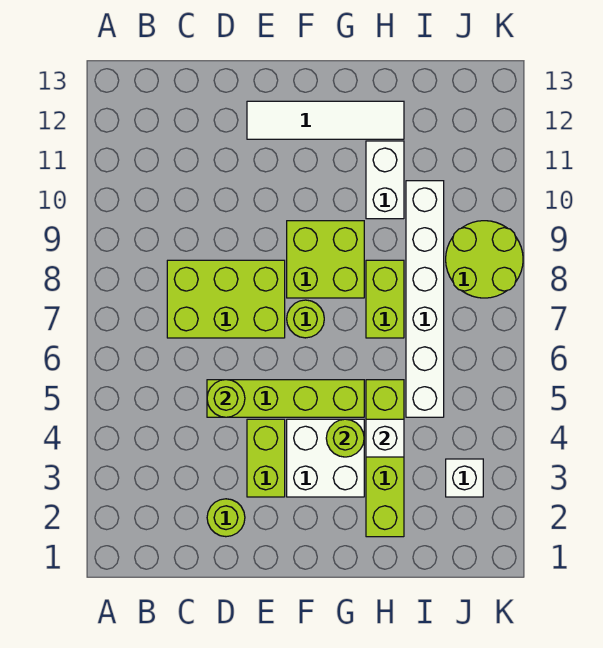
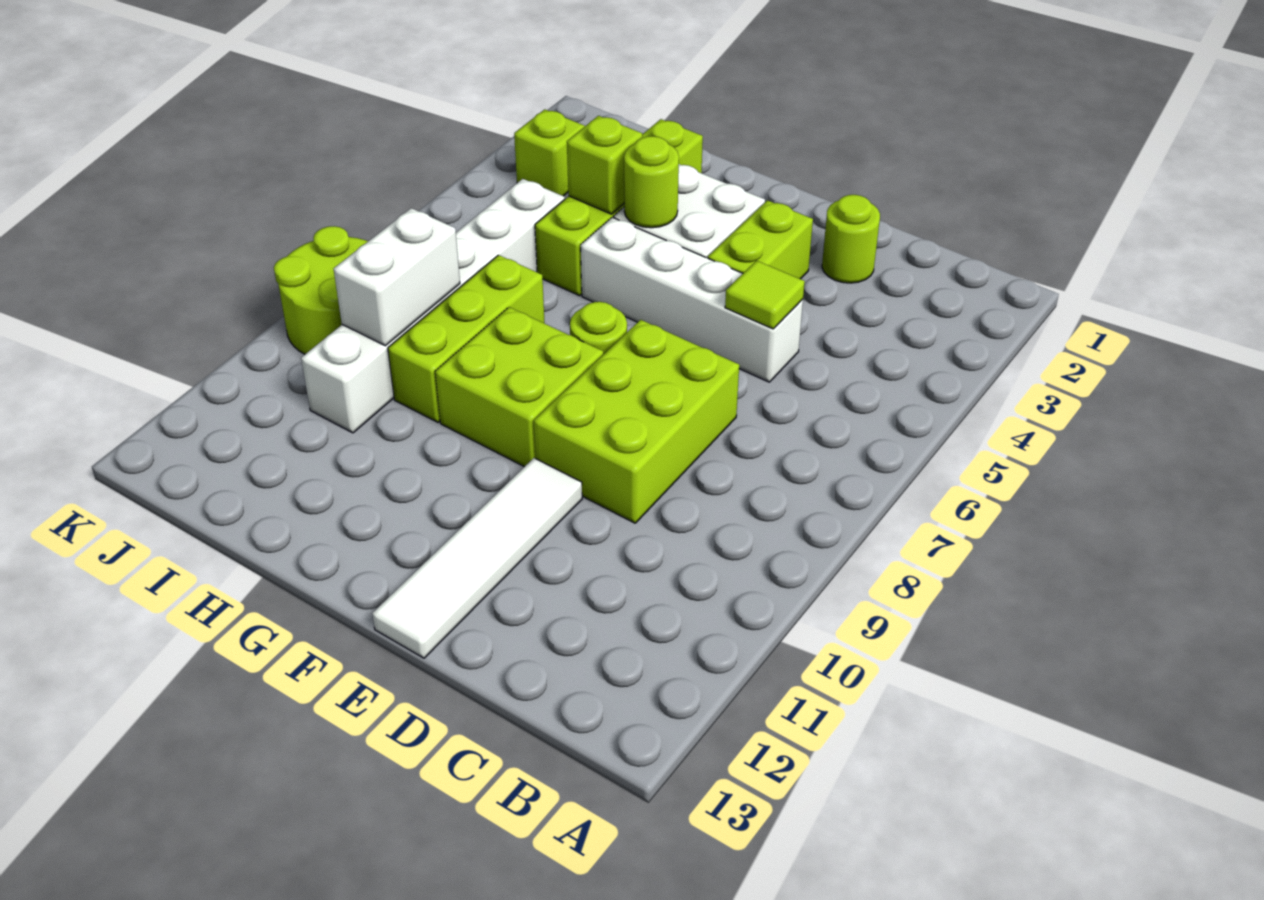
lime 2x3 brick [167,260,285,338] -> lime 2x3 brick turned to [534,320,739,523]
lime 1x4 brick [207,380,364,417] -> white 1x4 brick [581,217,803,382]
lime 1x1 round brick [207,380,245,417] -> lime 1x1 tile [725,261,805,329]
white 1x4 tile [247,101,404,139] -> white 1x4 tile turned to [372,458,582,658]
white 1x1 brick [366,419,404,457] -> lime 1x1 brick [567,116,642,214]
lime 1x2 brick [366,260,404,338] -> lime 1x3 brick [388,255,545,422]
white 1x2 brick [366,141,404,219] -> white 1x2 brick moved to [334,208,460,346]
white 1x1 brick [446,459,483,497] -> lime 1x1 brick [514,109,585,196]

